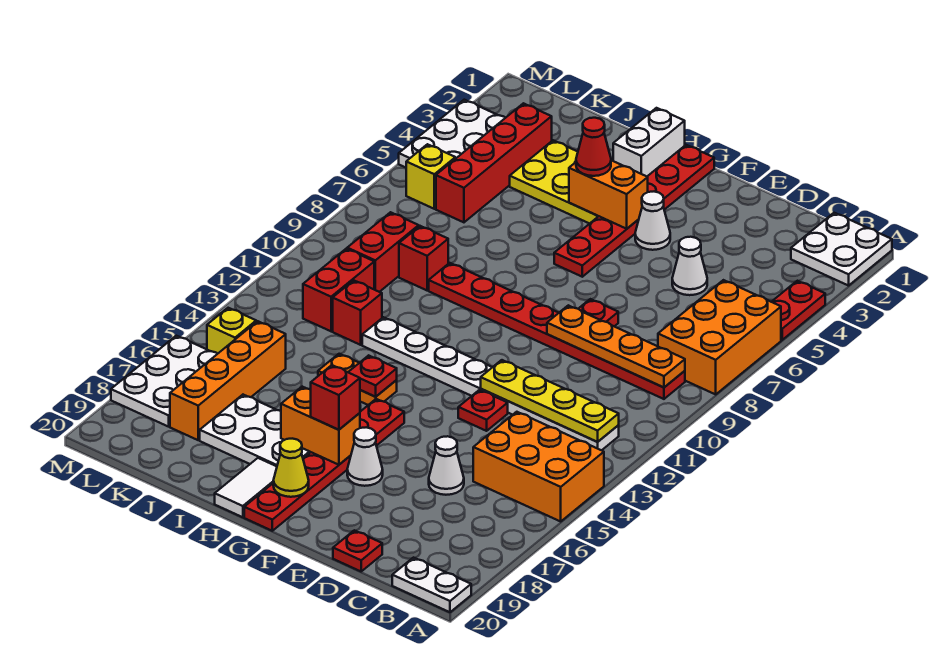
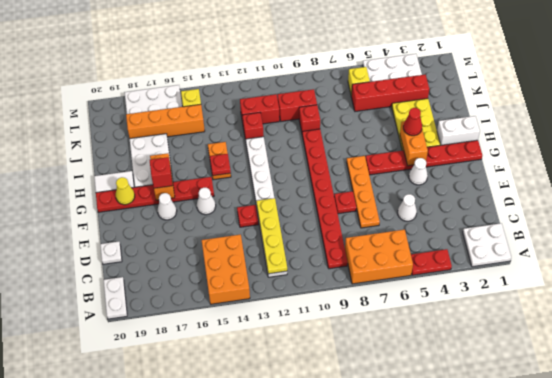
orange 1x4 plate [547,305,685,387] -> orange 1x4 plate moved to [347,156,380,228]
white 1x1 cone [429,436,464,495] -> white 1x1 cone moved to [197,188,216,215]
red 1x1 plate [333,530,382,571] -> white 1x1 plate [100,242,122,264]

